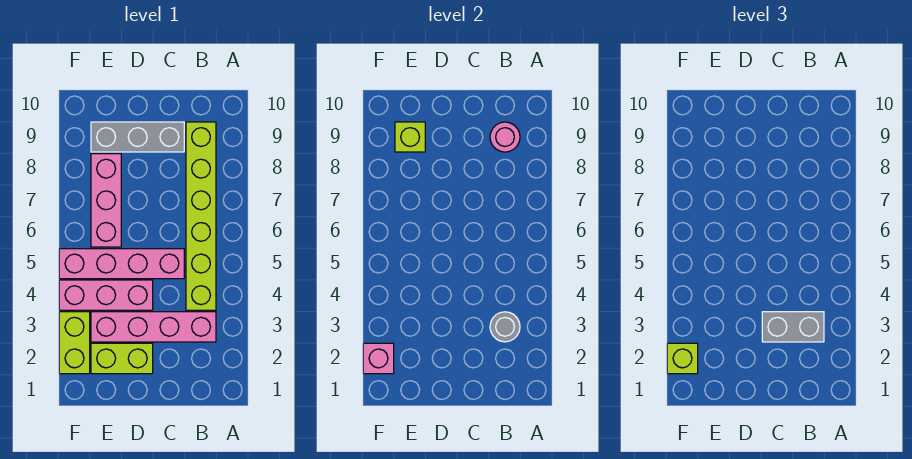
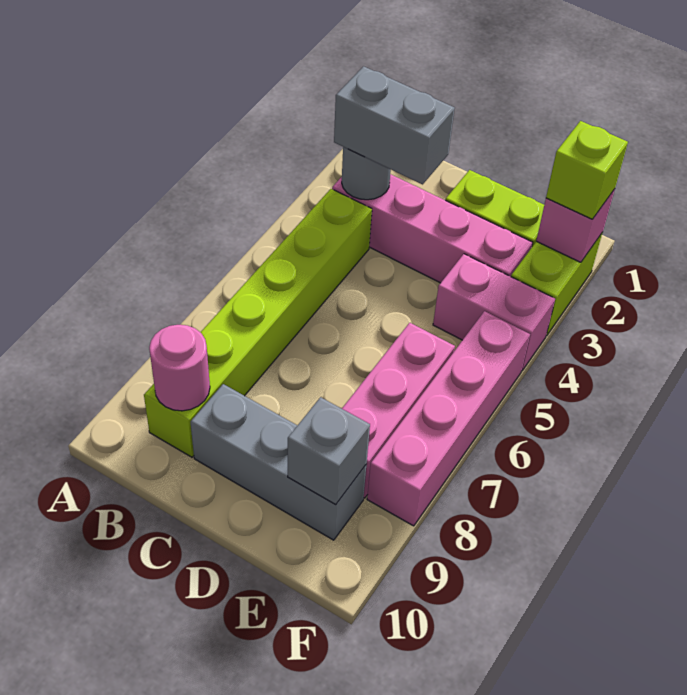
pink 1x4 brick [59,249,184,279] -> pink 1x4 brick turned to [367,311,530,526]
pink 1x3 brick [59,280,153,310] -> pink 1x2 brick [433,254,555,370]
lime 1x1 brick [395,122,425,152] -> grey 1x1 brick [288,397,370,505]

